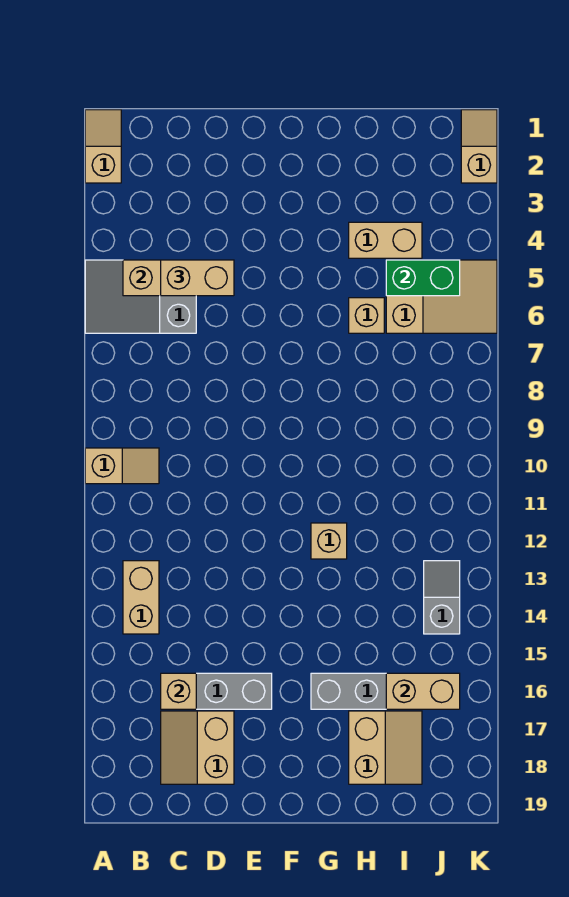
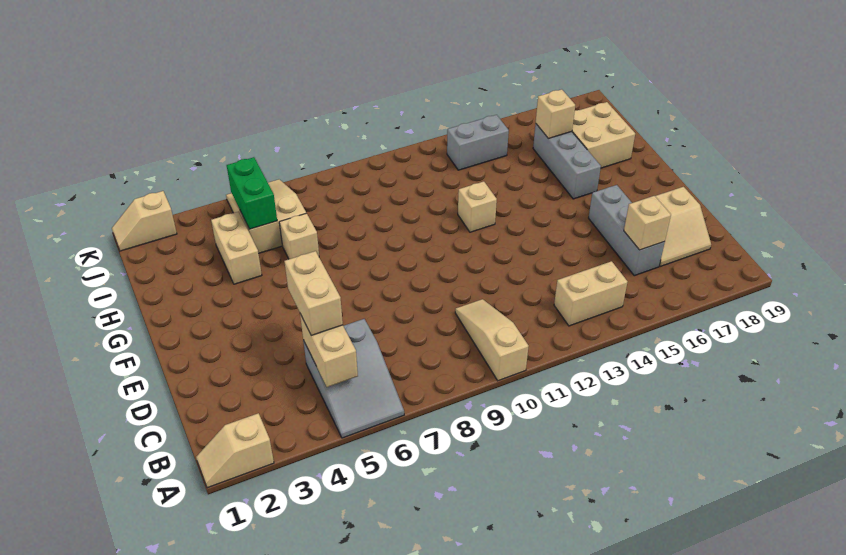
tan 1x2 slope [85,448,159,484] -> tan 1x3 slope [455,299,529,381]
tan 2x2 slope [349,711,422,784] -> tan 2x2 brick [572,102,635,168]
tan 1x2 brick [386,673,460,709] -> tan 1x1 brick [536,89,575,138]
grey 1x2 slope [424,561,460,634] -> grey 1x2 brick [447,115,509,170]

